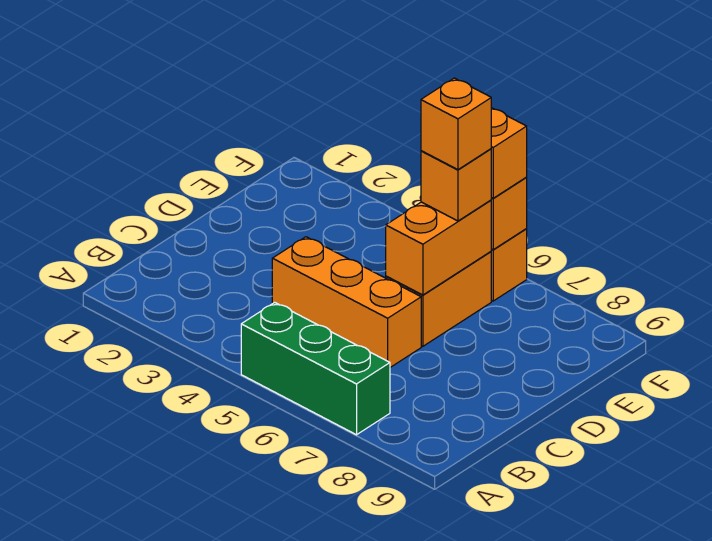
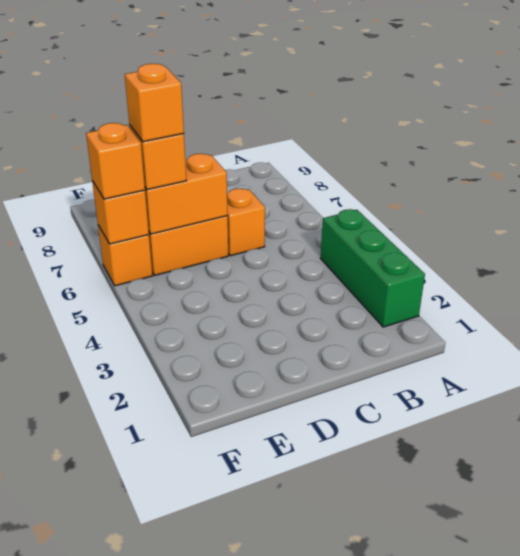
green 1x3 brick [241,302,390,435] -> green 1x3 brick moved to [321,209,425,327]
orange 1x3 brick [272,237,421,367] -> orange 1x1 brick [227,189,265,256]

